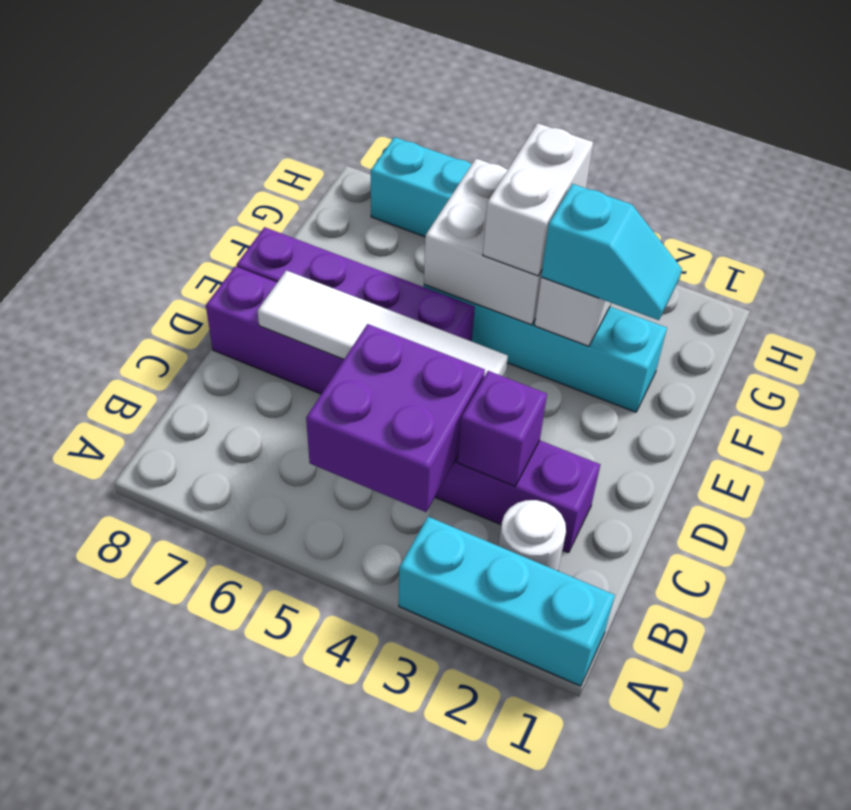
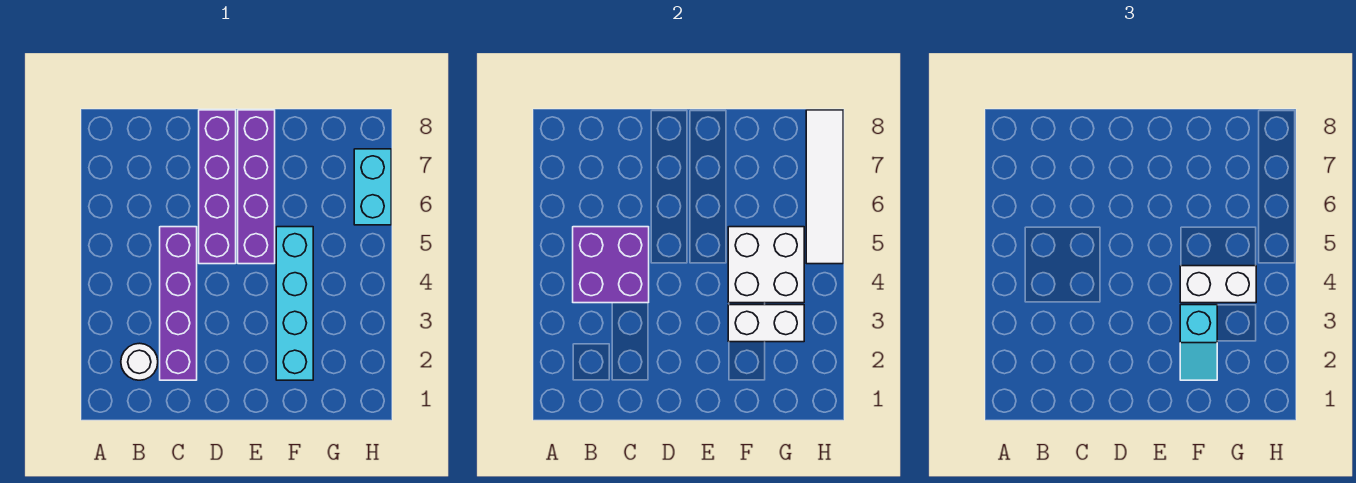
cyan 1x3 brick [399,517,615,686] -> none
purple 1x1 brick [458,371,547,486] -> none
white 1x4 tile [257,270,508,376] -> white 1x4 tile moved to [806,110,843,264]

